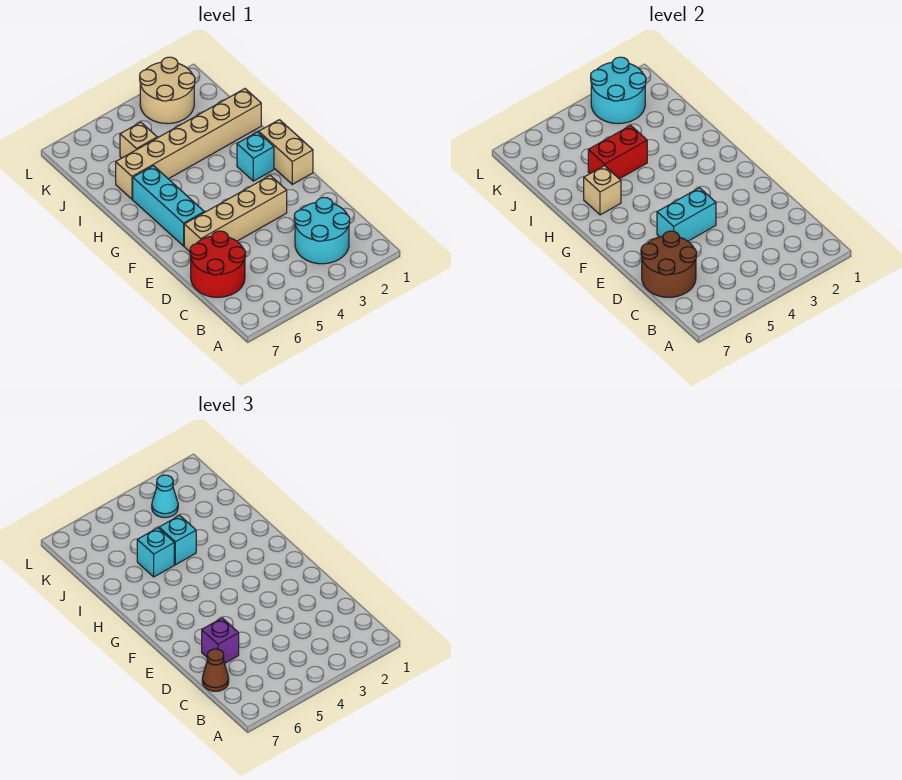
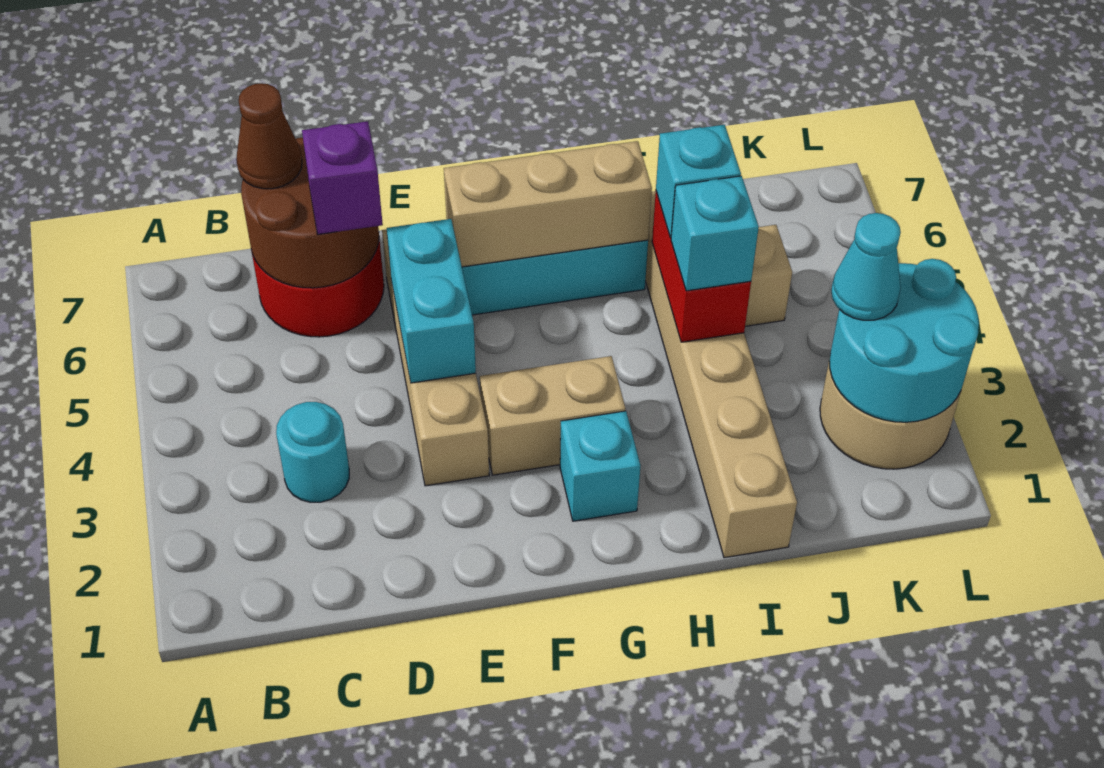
cyan 2x2 round brick [294,197,350,264] -> cyan 1x1 round brick [276,402,349,502]
tan 1x2 brick [259,120,313,184] -> tan 1x2 brick moved to [480,356,625,475]
tan 1x1 brick [584,166,621,215] -> tan 1x3 brick [444,141,652,267]

